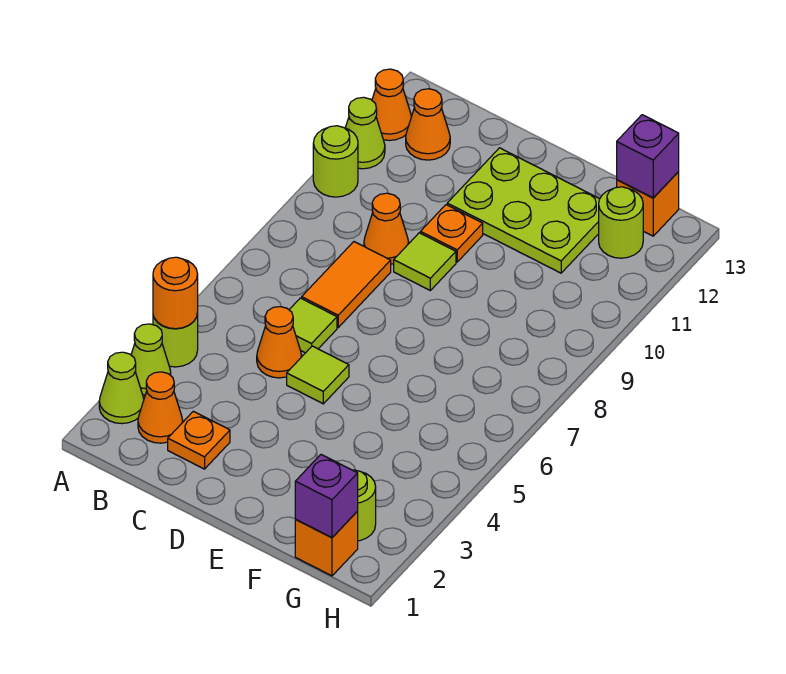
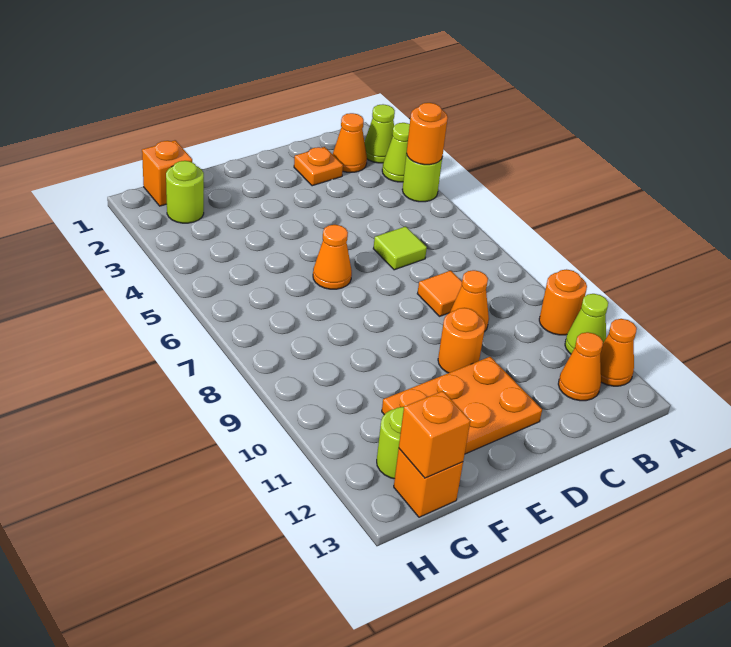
lime 1x1 round brick [313,126,358,197] -> orange 1x1 round brick [539,269,587,335]
orange 1x1 cone [257,307,302,378] -> orange 1x1 cone moved to [313,225,352,289]
orange 1x2 tile [302,242,391,327] -> orange 1x1 tile [417,271,462,316]
lime 1x1 tile [287,346,349,404] -> none
lime 1x1 tile [394,233,456,290] -> none
orange 1x1 plate [420,205,483,262] -> orange 1x1 round brick [438,308,485,373]
lime 2x3 plate [447,148,599,273] -> orange 2x3 plate [382,357,542,454]
purple 1x1 brick [295,455,358,538] -> none
purple 1x1 brick [617,115,679,198] -> orange 1x1 brick [399,391,470,478]

